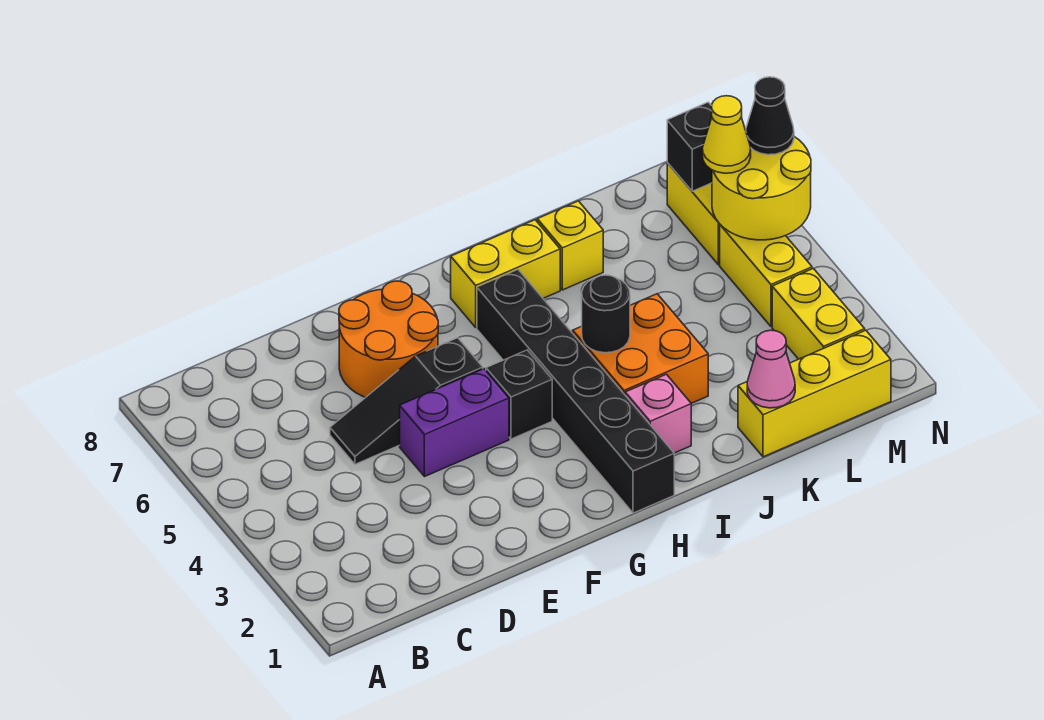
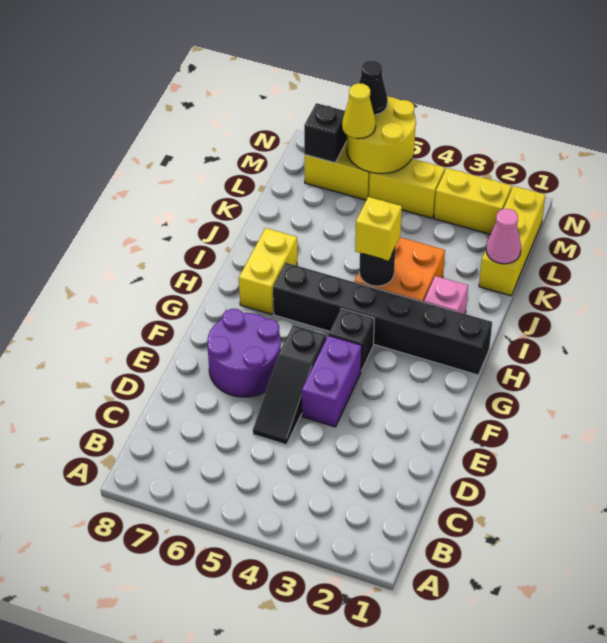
orange 2x2 round brick [339,281,438,397] -> purple 2x2 round brick [207,309,281,397]
yellow 1x1 brick [537,201,603,290] -> yellow 1x1 brick moved to [355,197,402,261]

